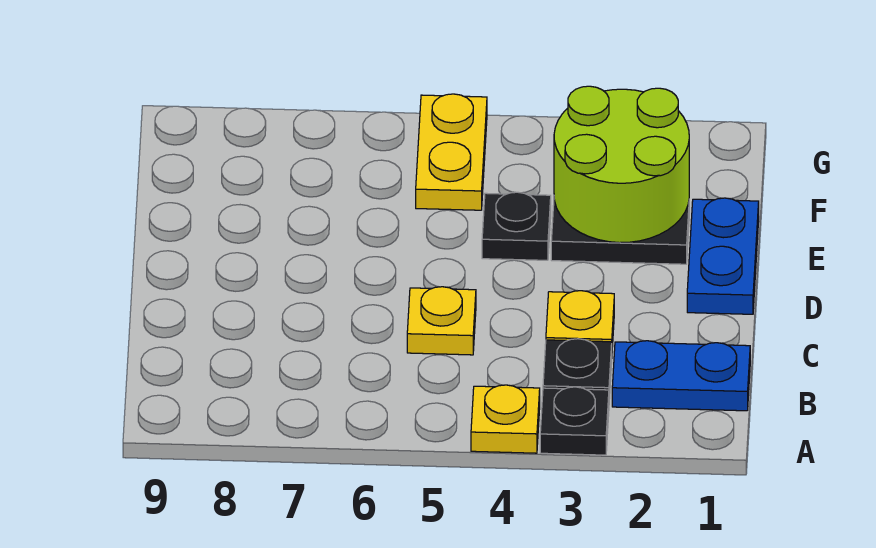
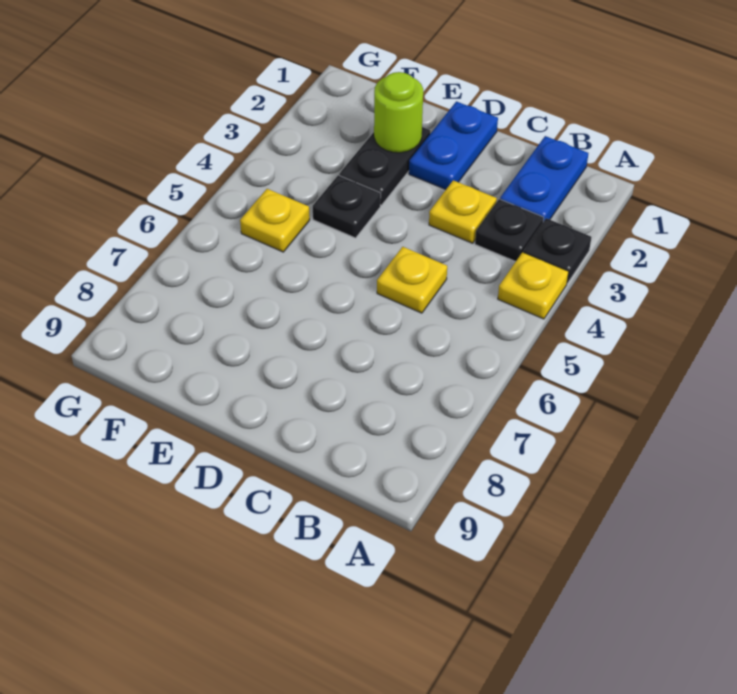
blue 1x2 plate [687,198,759,314] -> blue 1x2 plate turned to [409,101,498,189]
lime 2x2 round brick [554,86,689,243] -> lime 1x1 round brick [374,72,423,153]
yellow 1x2 plate [416,94,487,210] -> yellow 1x1 plate [240,189,310,252]

